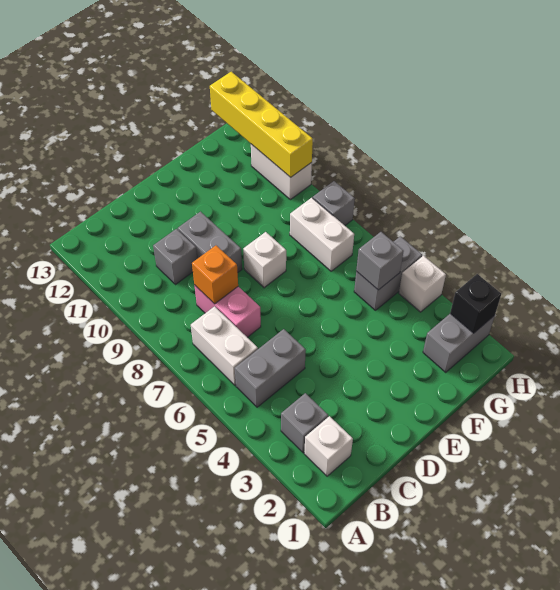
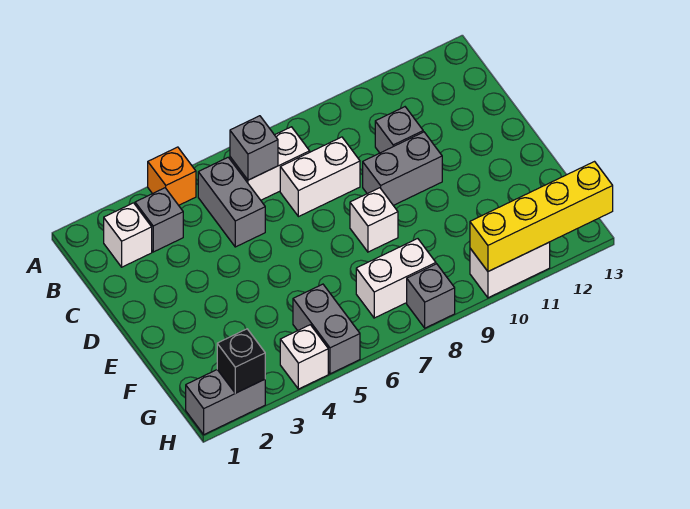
pink 1x2 brick [194,285,261,337] -> white 1x2 brick [280,137,360,217]
orange 1x1 brick [192,246,238,304] -> orange 1x1 brick moved to [148,147,196,205]
grey 1x2 brick [423,314,494,373] -> grey 1x2 brick turned to [186,370,265,434]
grey 1x1 brick [356,232,404,290] -> grey 1x1 brick moved to [230,116,278,180]

